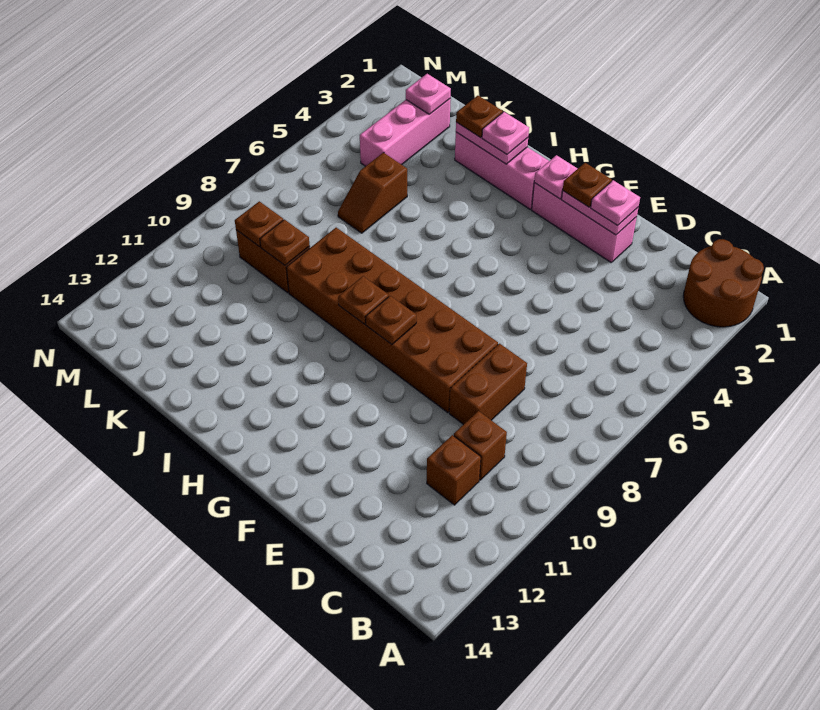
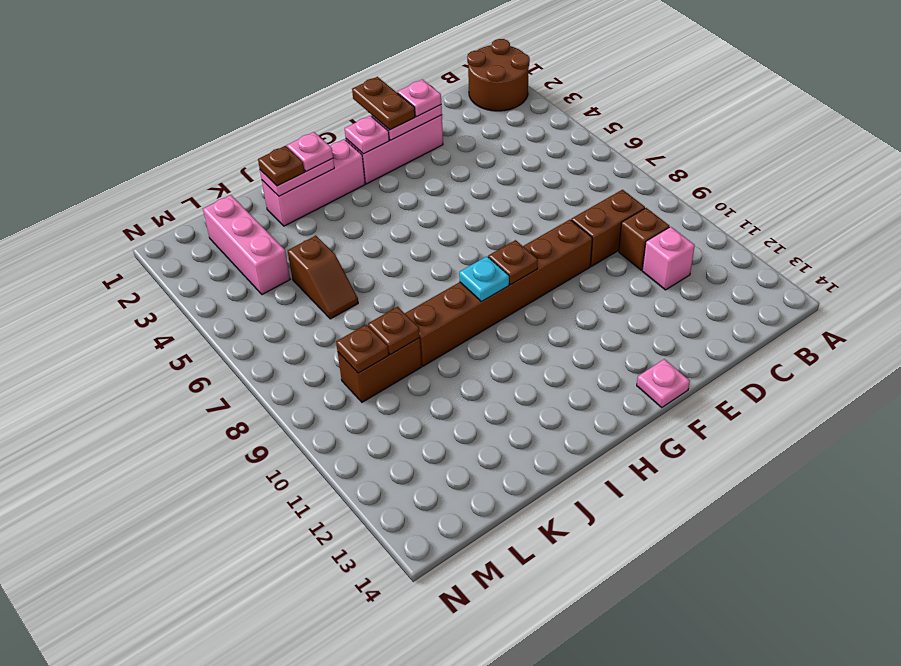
brown 1x1 brick [427,435,481,505] -> pink 1x1 brick [642,227,695,290]
brown 1x2 brick [449,344,527,425] -> brown 1x2 brick turned to [571,190,645,266]
brown 2x6 brick [286,228,498,413] -> brown 1x6 brick [405,220,592,366]
brown 1x1 plate [563,163,612,207] -> brown 1x2 plate [352,77,415,130]
brown 1x1 plate [338,276,389,324] -> cyan 1x1 plate [459,256,509,302]
pink 1x1 plate [406,74,451,114] -> pink 1x1 plate moved to [637,359,690,407]

